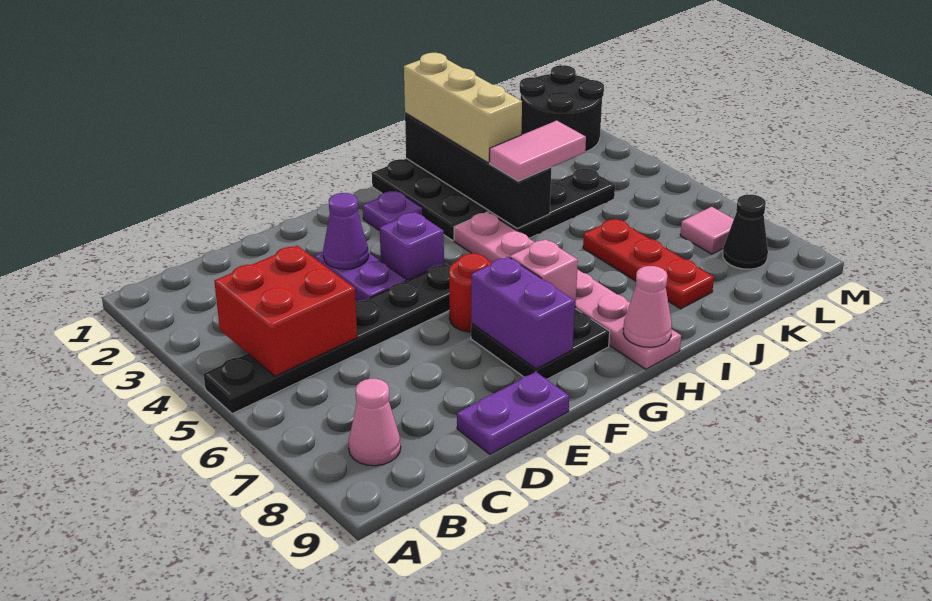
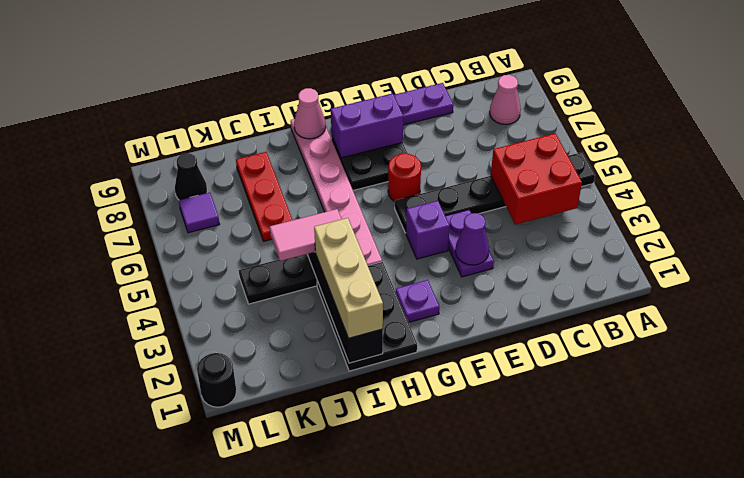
purple 1x2 brick [471,257,575,369] -> purple 1x2 brick turned to [331,94,403,158]
pink 1x1 brick [510,239,578,307] -> none
black 2x2 round brick [520,65,604,152] -> black 1x1 round brick [197,353,237,407]
pink 1x1 tile [680,207,734,254] -> purple 1x1 tile [179,193,220,233]

